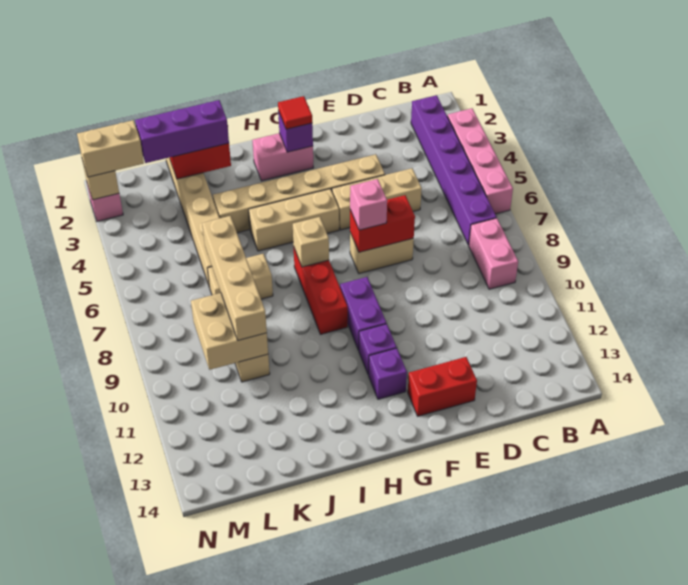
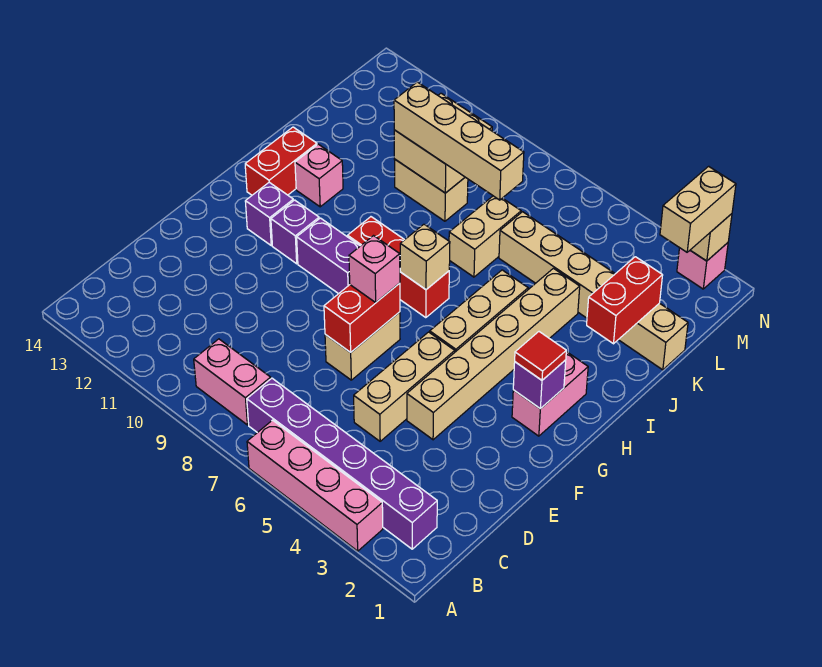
red 1x2 brick [408,357,477,416] -> red 1x2 brick moved to [245,127,317,195]
none -> pink 1x1 brick [295,144,343,207]
purple 1x3 brick [135,100,229,163] -> none

